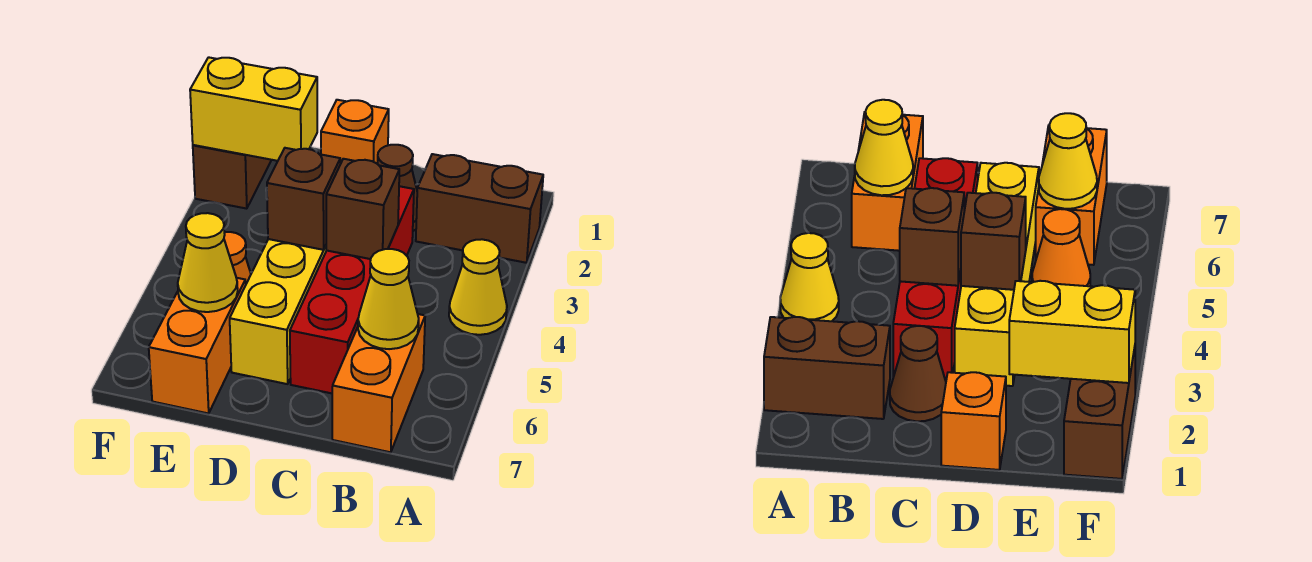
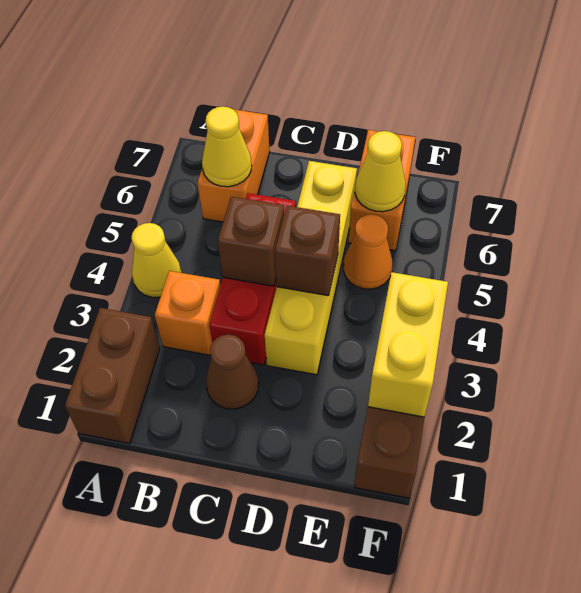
brown 1x2 brick [416,154,543,263] -> brown 1x2 brick turned to [65,308,160,444]
red 1x4 brick [290,186,414,393] -> red 1x3 brick [209,193,296,365]
orange 1x1 brick [321,100,389,164] -> orange 1x1 brick moved to [155,271,221,355]
yellow 1x2 brick [190,57,317,161] -> yellow 1x2 brick turned to [368,272,448,417]

